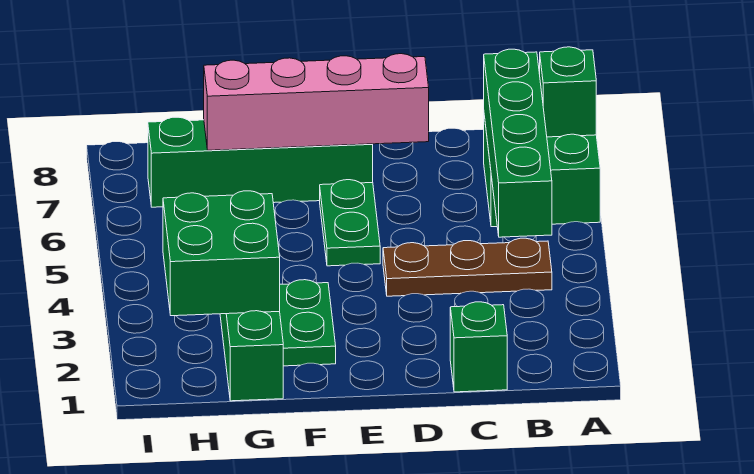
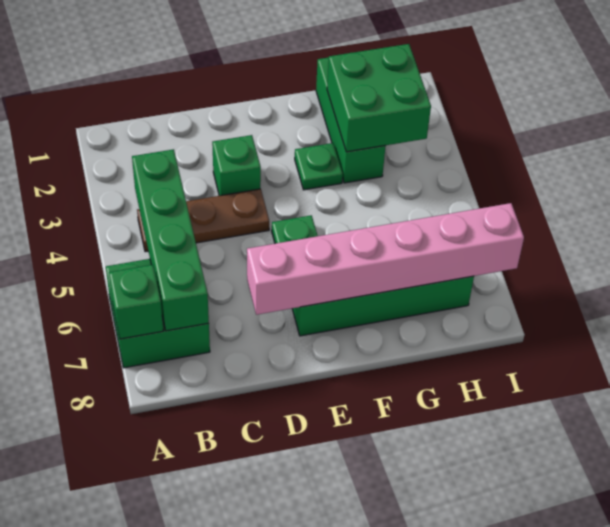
green 1x1 brick [450,302,507,392] -> green 1x1 brick moved to [212,135,261,196]
pink 1x4 brick [204,54,429,150] -> pink 1x6 brick [247,203,524,315]
green 1x2 plate [280,280,336,366] -> green 1x1 plate [295,143,343,190]

